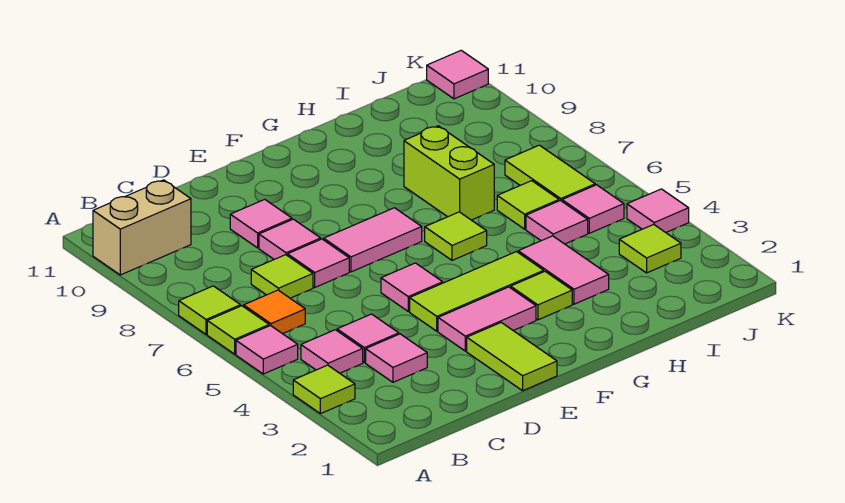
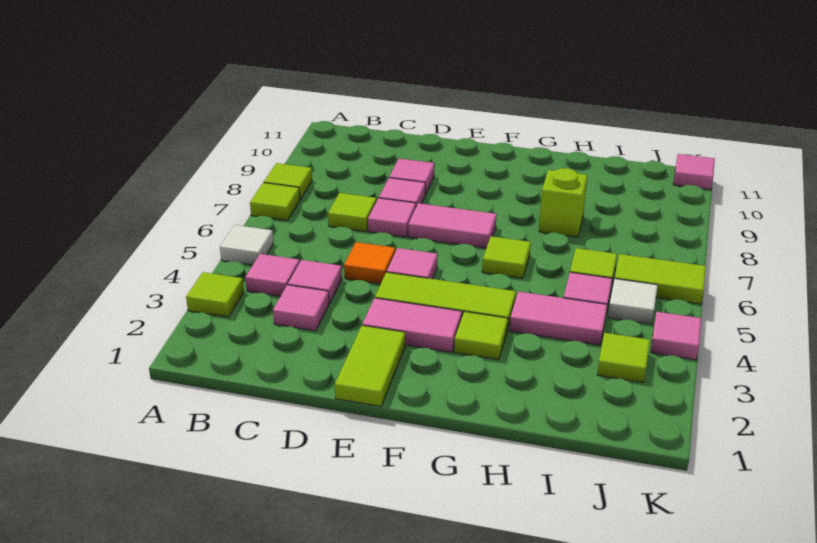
pink 1x1 tile [236,326,298,374] -> white 1x1 tile [220,225,273,265]
lime 1x1 tile [207,306,269,354] -> lime 1x1 tile moved to [264,163,312,200]
tan 1x2 brick [93,180,191,275] -> none
orange 1x1 tile [244,290,305,334] -> orange 1x1 tile moved to [344,242,395,284]
pink 1x2 tile [518,236,609,304] -> pink 1x2 tile turned to [510,291,607,345]
lime 1x2 brick [404,126,494,220] -> lime 1x1 brick [539,168,587,237]
pink 1x1 tile [562,185,624,233] -> white 1x1 tile [608,279,658,324]
lime 1x2 tile [505,145,595,201] -> lime 1x2 tile turned to [615,254,706,304]

